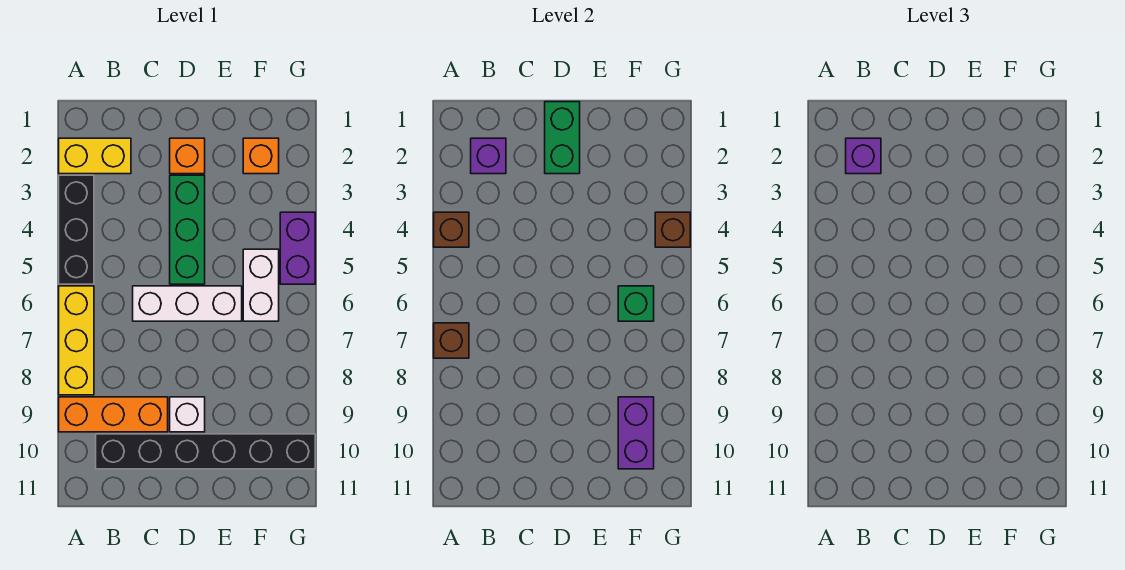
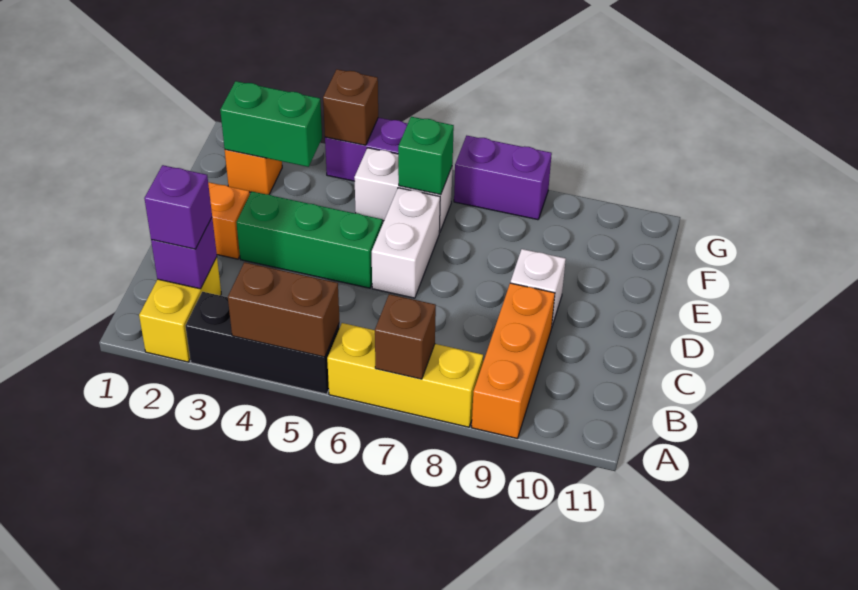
brown 1x1 brick [434,212,469,247] -> brown 1x2 brick [228,262,340,357]
black 1x6 brick [96,434,315,469] -> none
white 1x3 brick [133,286,242,321] -> white 1x2 brick [372,188,440,298]
green 1x2 brick [545,102,580,174] -> green 1x2 brick moved to [220,81,322,167]
purple 1x2 brick [618,397,654,469] -> purple 1x2 brick moved to [454,136,552,220]

